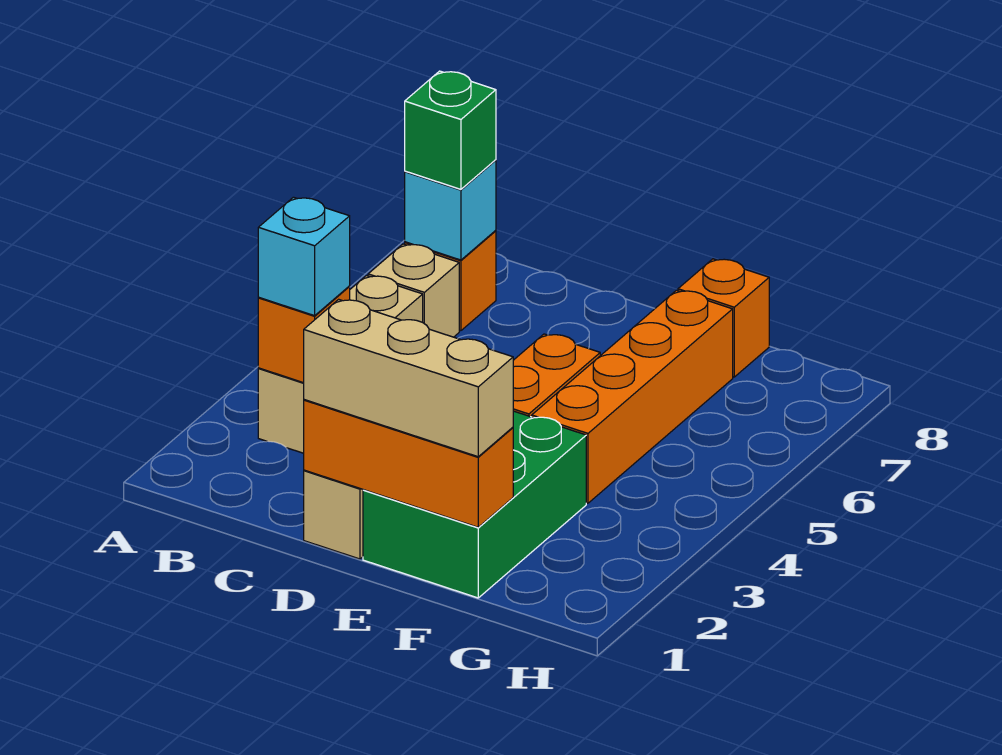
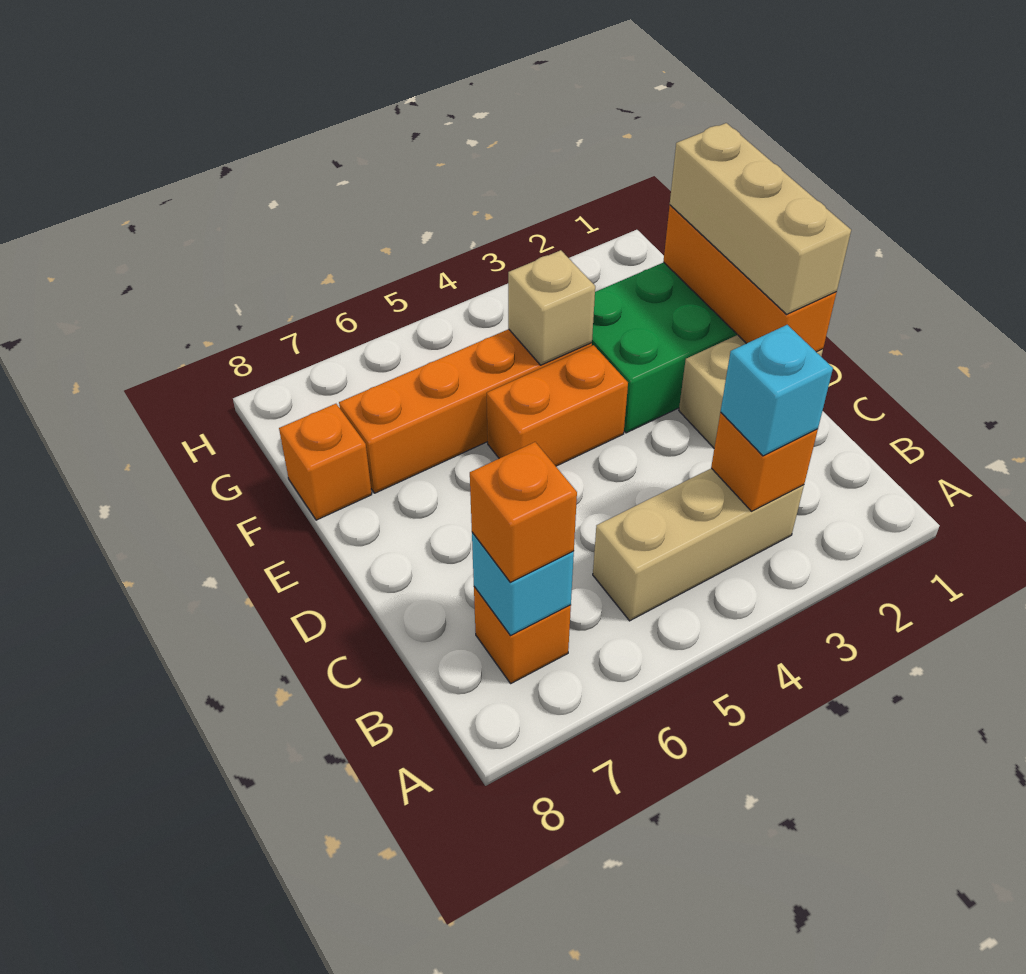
tan 1x1 brick [368,244,459,337] -> tan 1x1 brick moved to [508,250,595,365]
green 1x1 brick [405,71,496,189] -> orange 1x1 brick [470,442,577,582]

